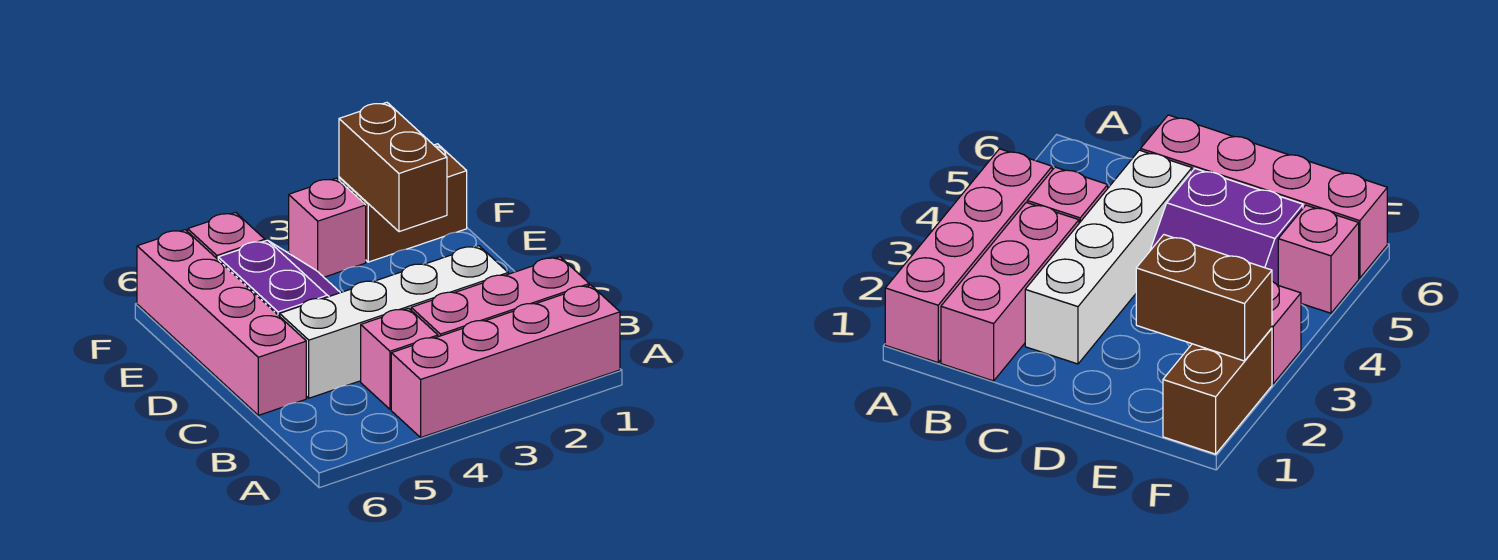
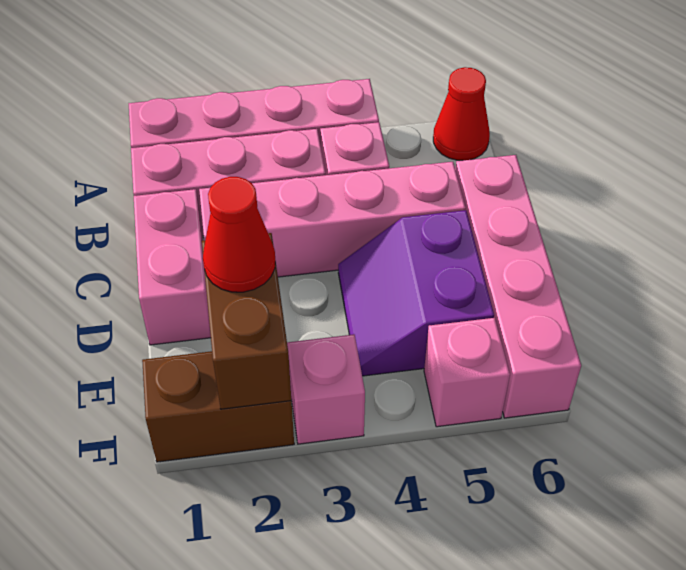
none -> red 1x1 cone [433,67,490,160]
none -> pink 1x2 brick [134,189,211,345]
white 1x4 brick [280,246,508,398] -> pink 1x4 brick [199,162,466,277]
none -> red 1x1 cone [203,177,275,292]

